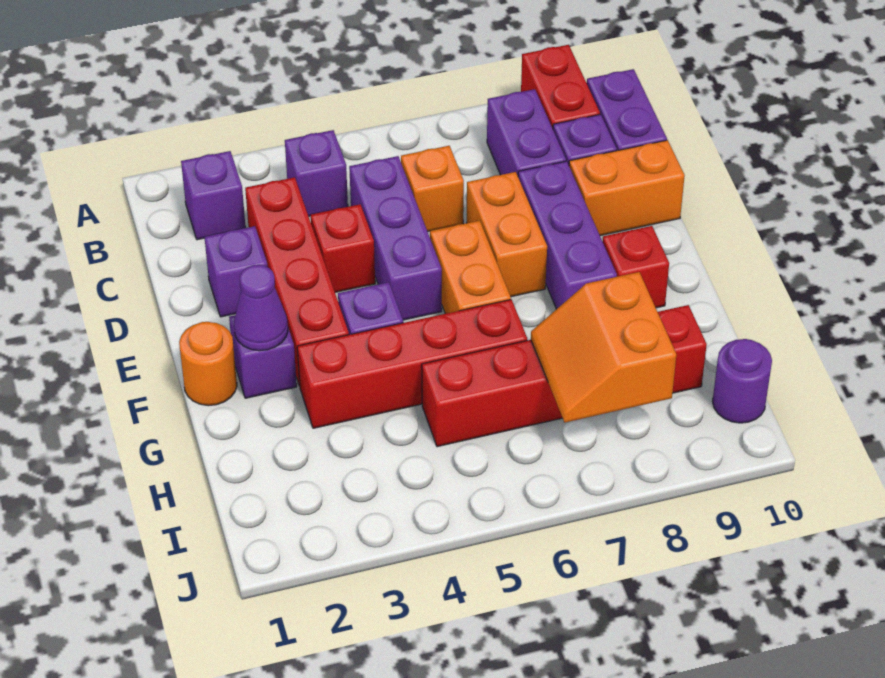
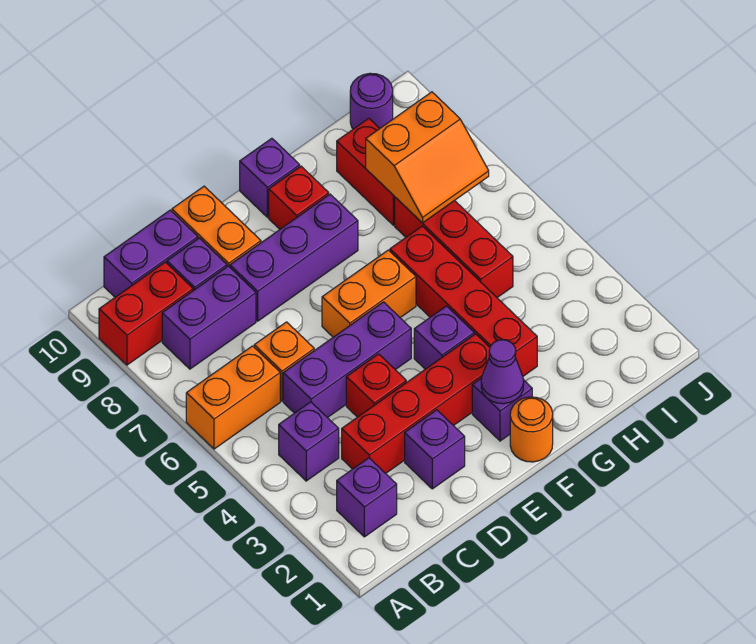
orange 1x2 brick [467,172,547,297] -> orange 1x2 brick moved to [186,346,280,449]
none -> purple 1x1 brick [240,138,300,217]

